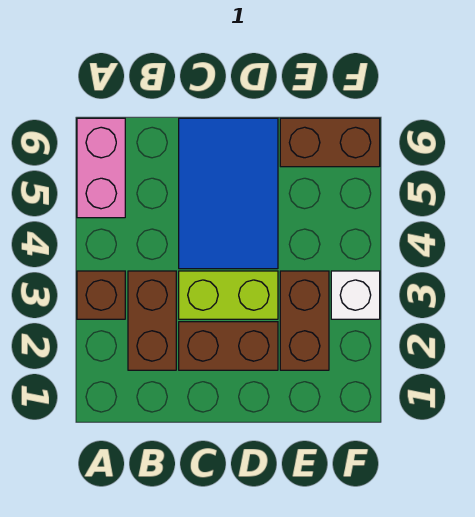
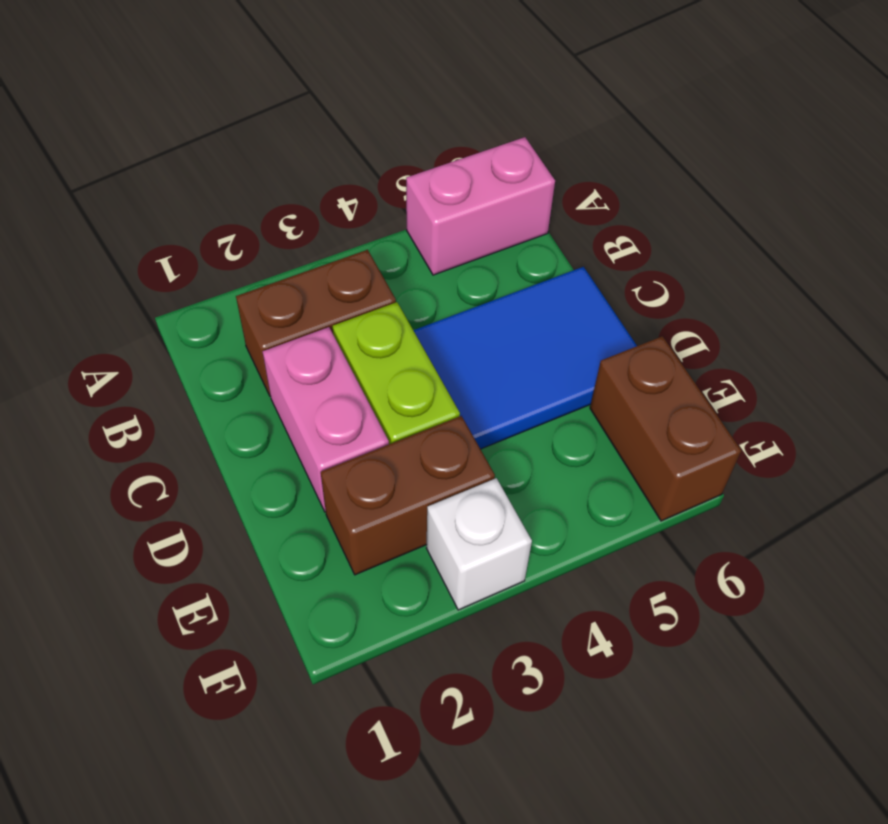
brown 1x1 brick [77,271,125,319] -> none
brown 1x2 brick [179,322,278,370] -> pink 1x2 brick [263,327,389,512]

